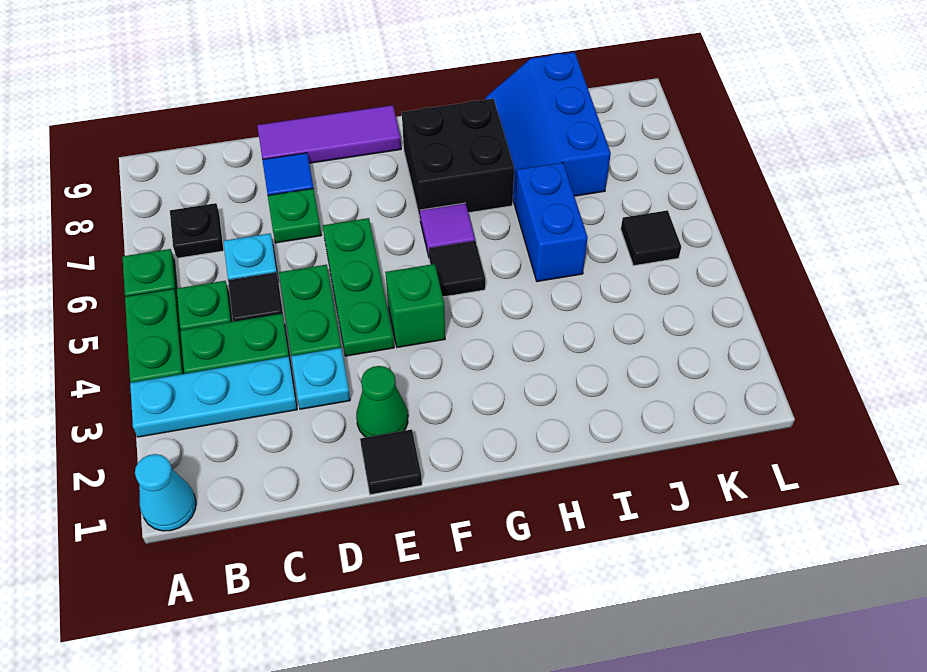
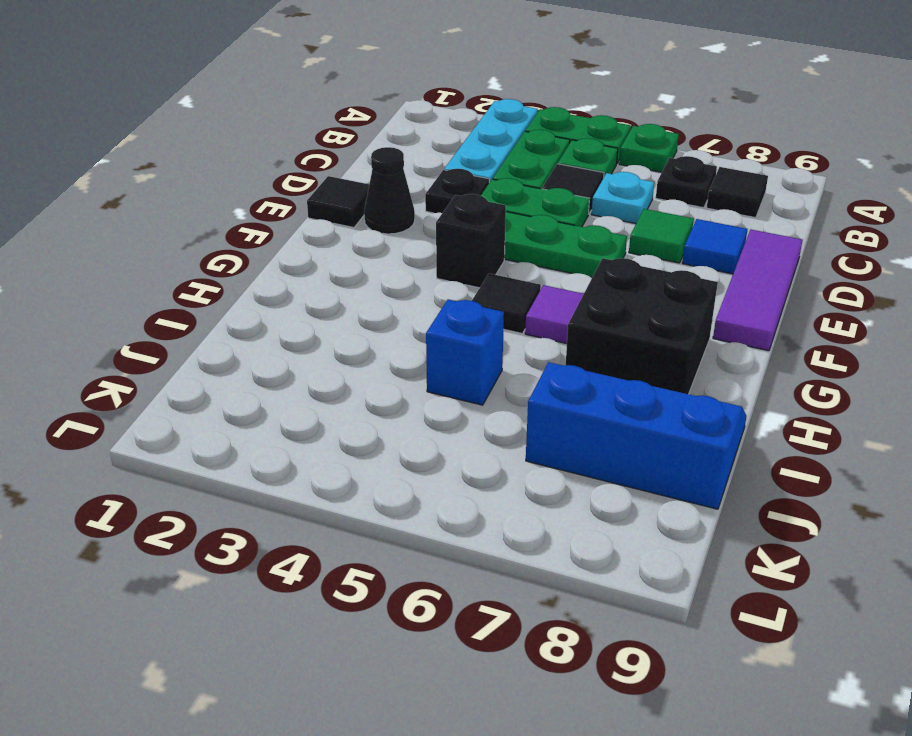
cyan 1x1 cone [135,454,196,531] -> none
cyan 1x1 plate [291,348,350,409] -> black 1x1 plate [425,169,490,213]
green 1x1 plate [268,188,321,243] -> green 1x1 tile [629,209,694,263]
green 1x1 cone [356,366,408,437] -> black 1x1 cone [364,147,415,234]
green 1x1 brick [385,264,445,347] -> black 1x1 brick [436,194,506,288]
blue 1x2 brick [515,162,588,281] -> blue 1x1 brick [426,299,504,405]
black 1x1 tile [621,210,681,266] -> black 1x1 tile moved to [707,167,768,218]

